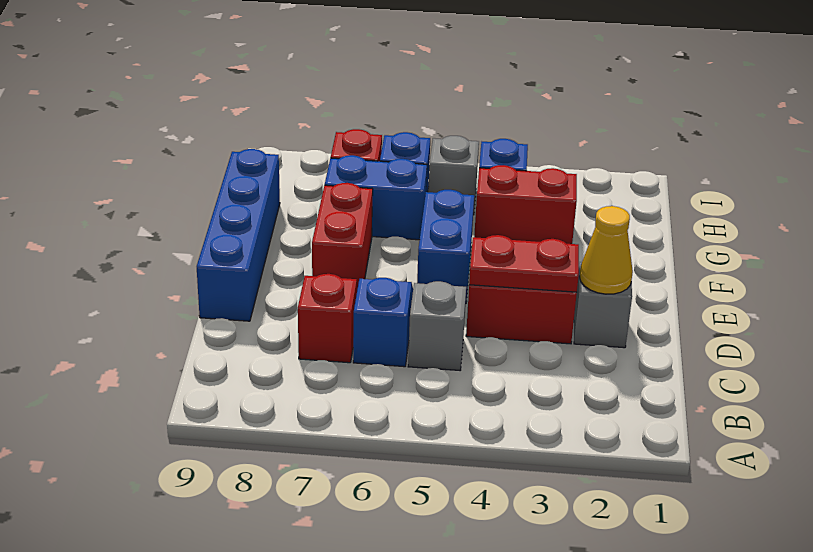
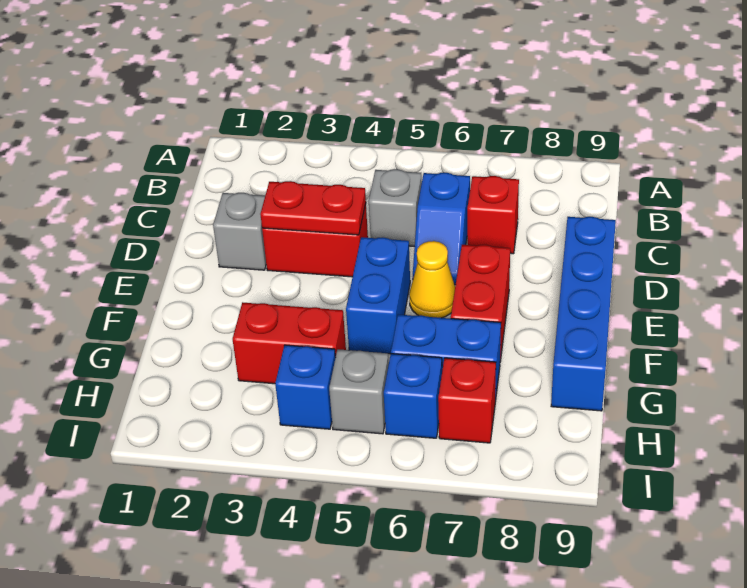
yellow 1x1 cone [579,206,633,294] -> yellow 1x1 cone moved to [409,241,455,318]

